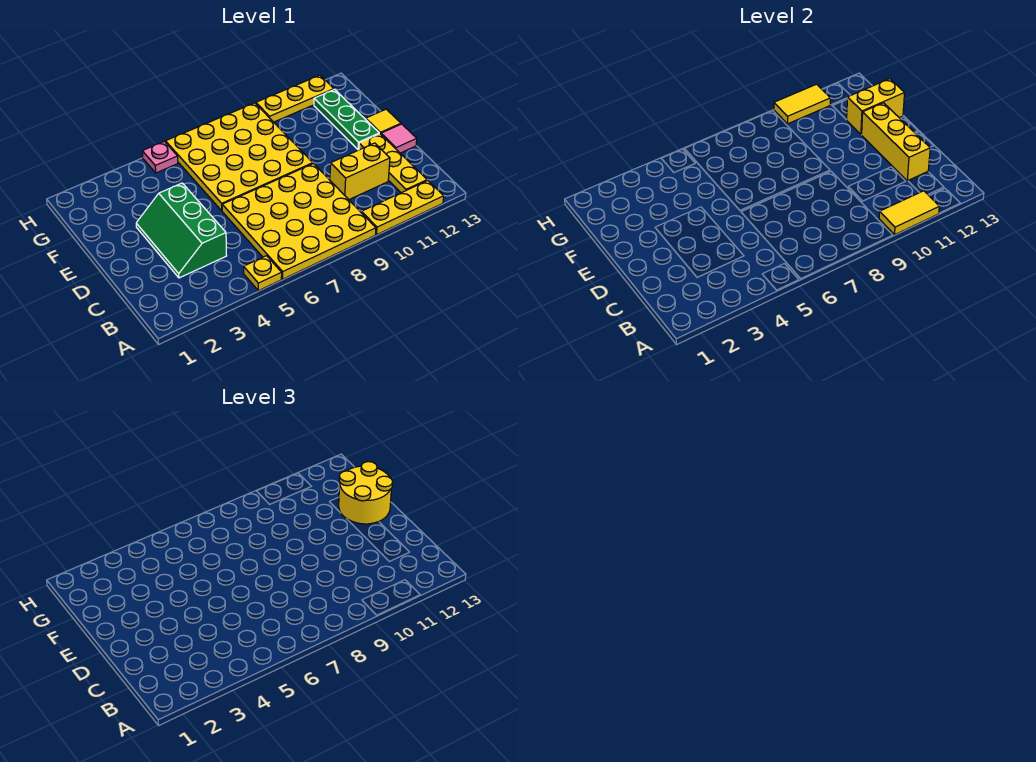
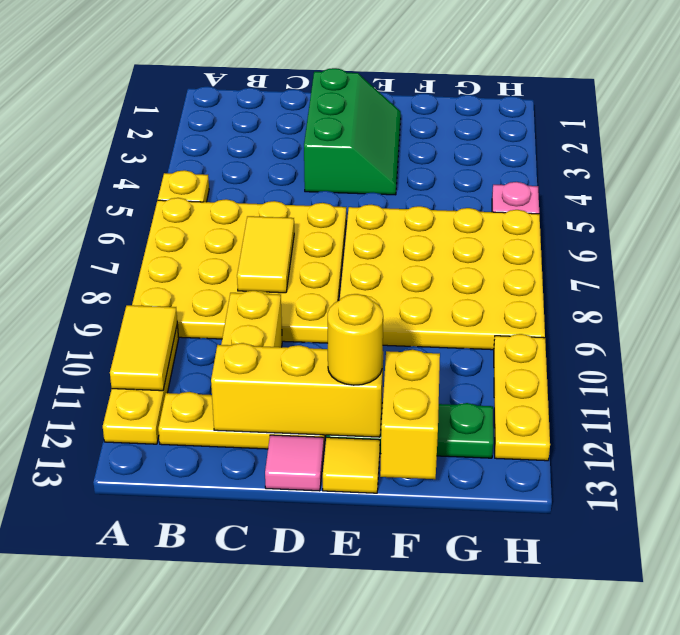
green 2x3 slope [136,183,227,278] -> green 2x3 slope turned to [304,68,401,195]
yellow 2x2 round brick [339,462,393,524] -> yellow 1x1 round brick [328,294,383,385]
yellow 1x2 tile [774,84,830,124] -> yellow 1x2 tile moved to [237,216,294,293]

